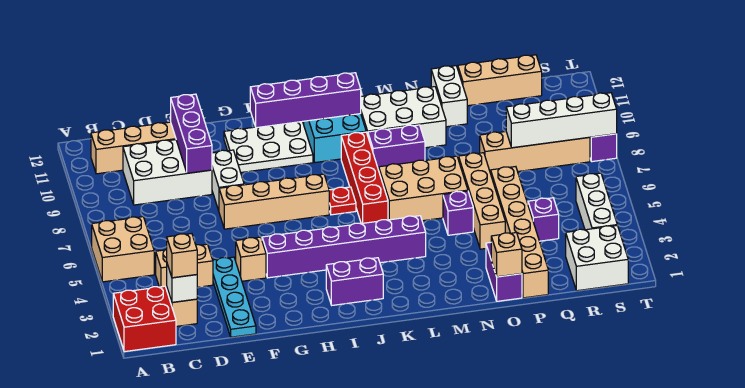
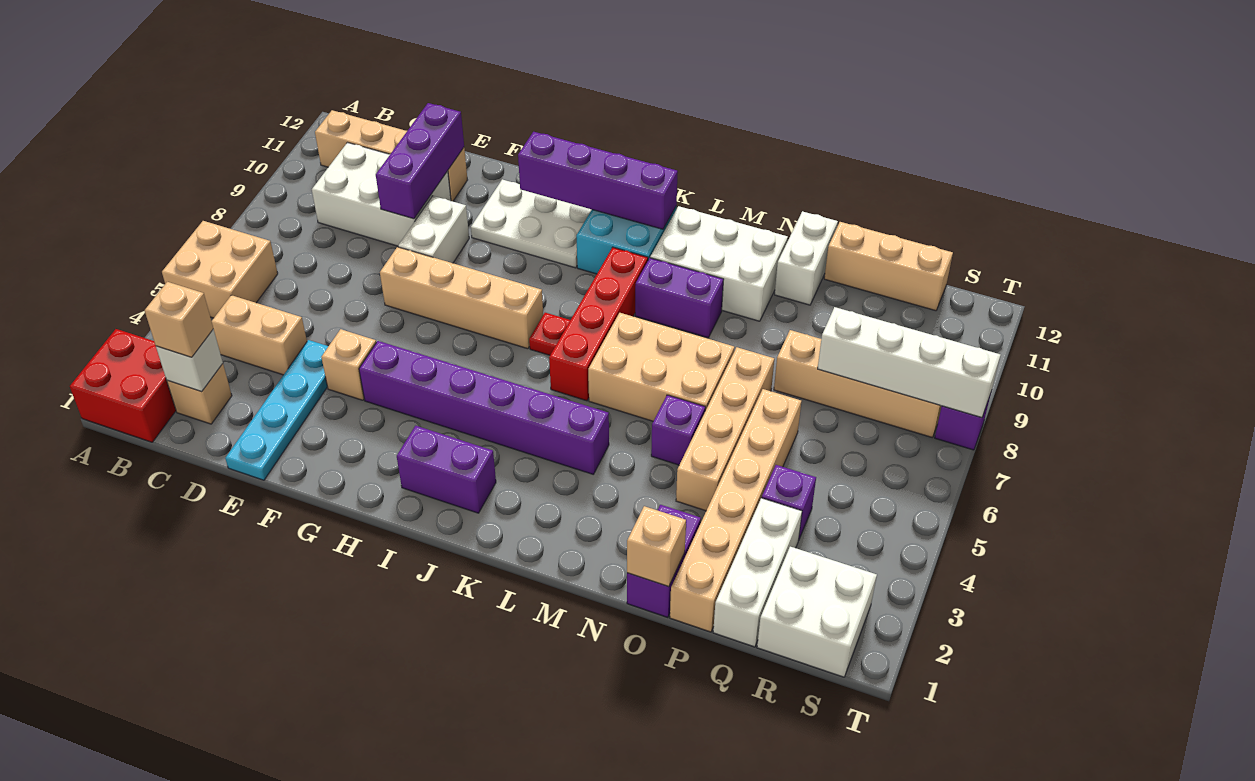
white 1x3 brick [576,173,617,230] -> white 1x3 brick moved to [713,498,802,647]

